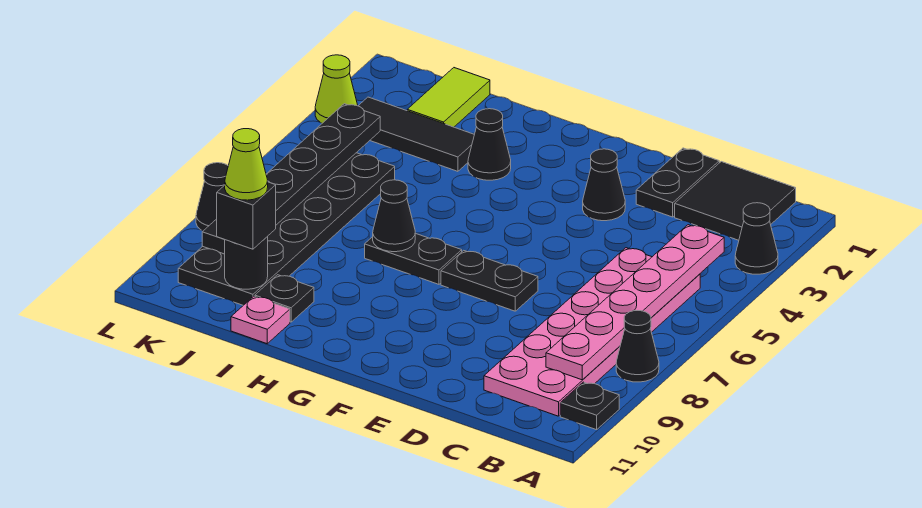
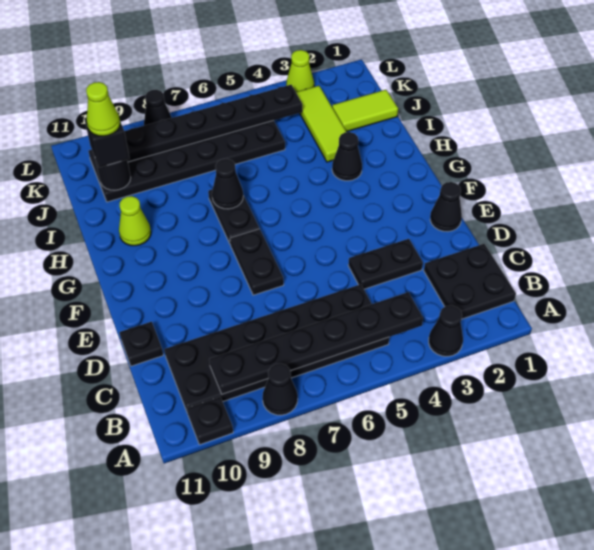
black 2x2 tile [675,162,796,240] -> black 2x2 plate [424,244,516,319]
pink 1x6 plate [546,225,724,380] -> black 1x6 plate [209,292,423,394]
pink 2x6 plate [484,248,700,416] -> black 2x6 plate [164,284,389,411]
black 1x2 plate [636,148,719,217] -> black 1x2 plate moved to [348,239,423,289]
black 1x1 cone [583,149,625,221] -> black 1x1 cone moved to [430,182,462,232]
none -> lime 1x1 cone [119,196,151,246]
black 1x3 tile [359,97,474,171] -> lime 1x3 tile [296,86,346,162]
black 1x1 plate [255,275,314,322] -> black 1x1 plate moved to [119,322,163,366]
pink 1x1 plate [231,296,290,344] -> none

